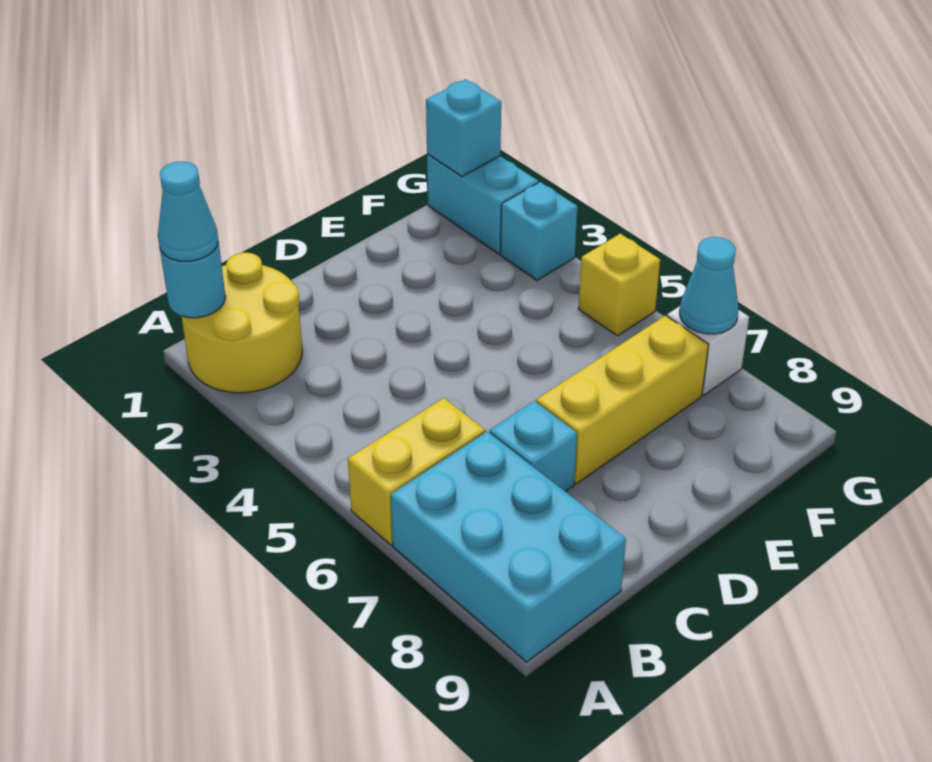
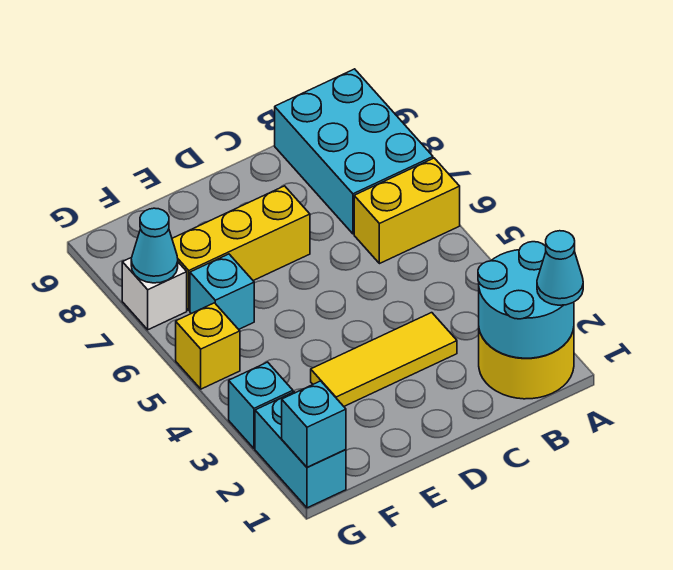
cyan 1x1 round brick [160,242,226,318] -> cyan 2x2 round brick [478,242,574,358]
none -> yellow 1x3 tile [311,313,457,406]
cyan 1x1 brick [490,401,577,492] -> cyan 1x1 brick moved to [190,254,254,329]

